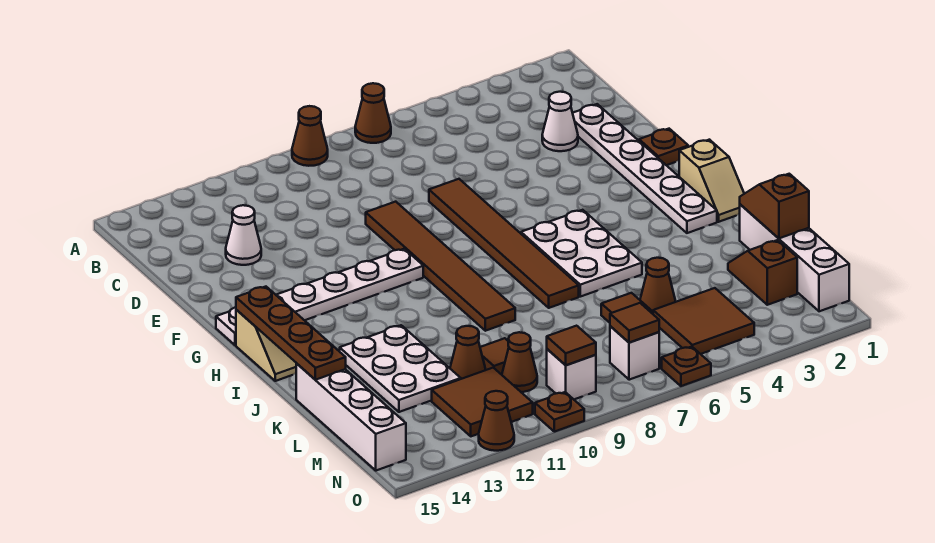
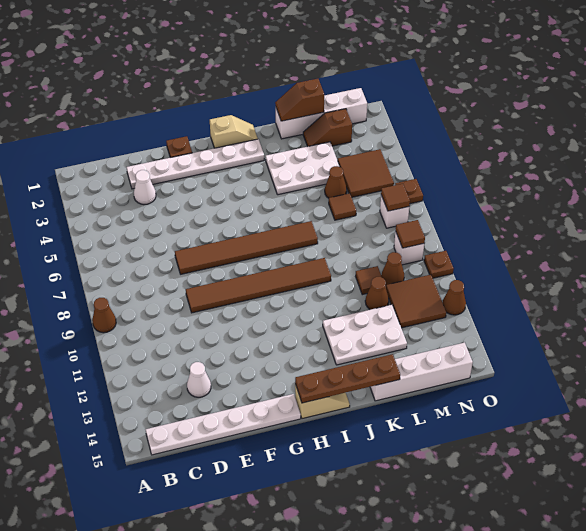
brown 1x1 cone [355,83,391,143] -> none
white 1x6 plate [216,249,423,345] -> white 1x6 plate turned to [146,394,301,455]
white 2x3 plate [521,210,642,297] -> white 2x3 plate moved to [266,142,340,195]

